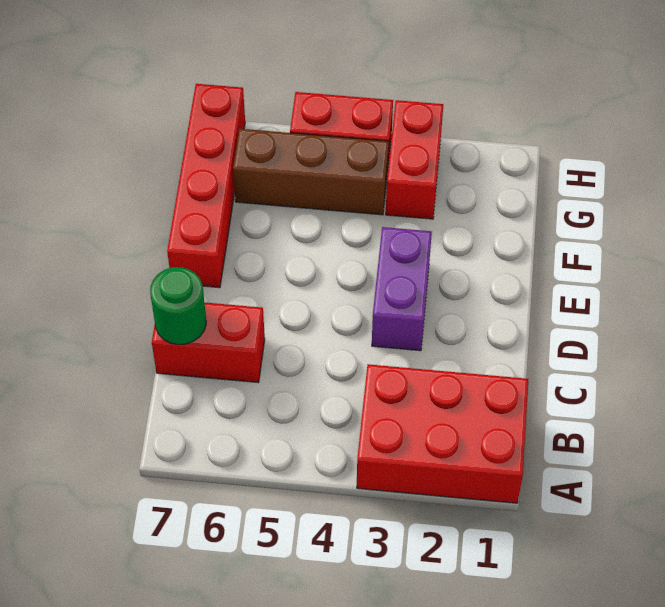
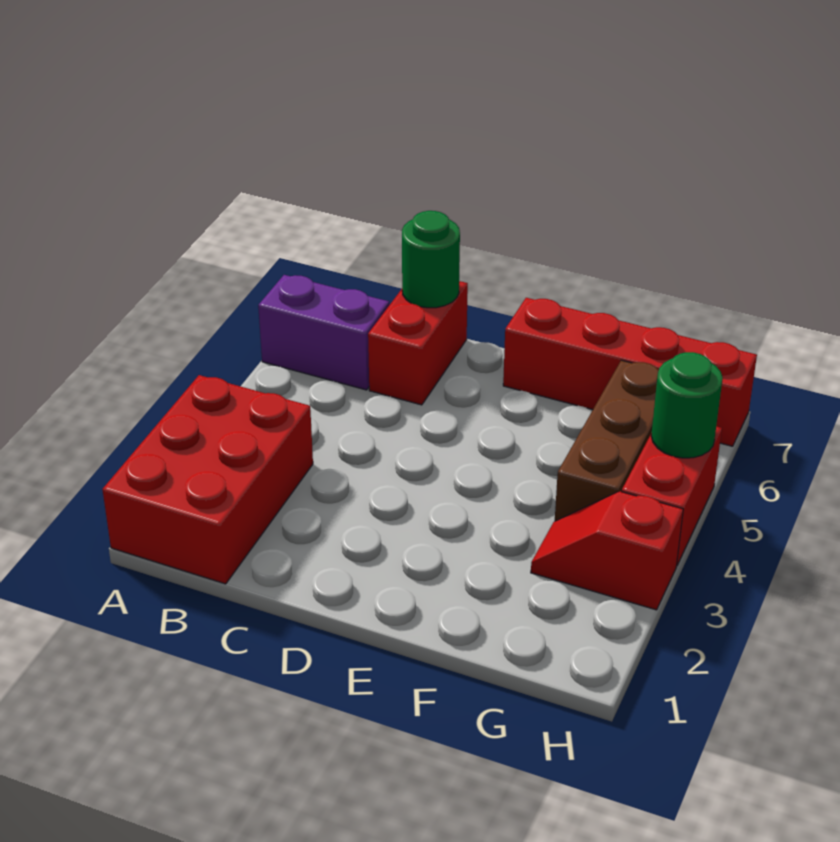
purple 1x2 brick [372,227,432,351] -> purple 1x2 brick moved to [258,275,389,390]
red 1x2 brick [386,100,443,219] -> red 1x2 slope [531,491,683,610]
none -> green 1x1 round brick [651,352,723,458]

